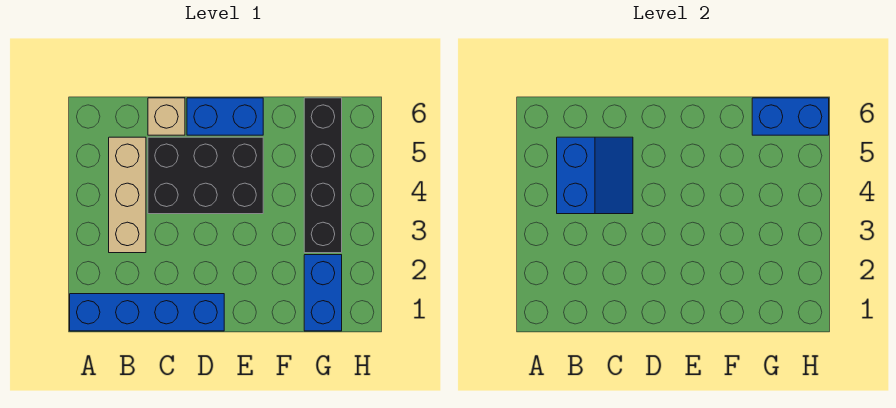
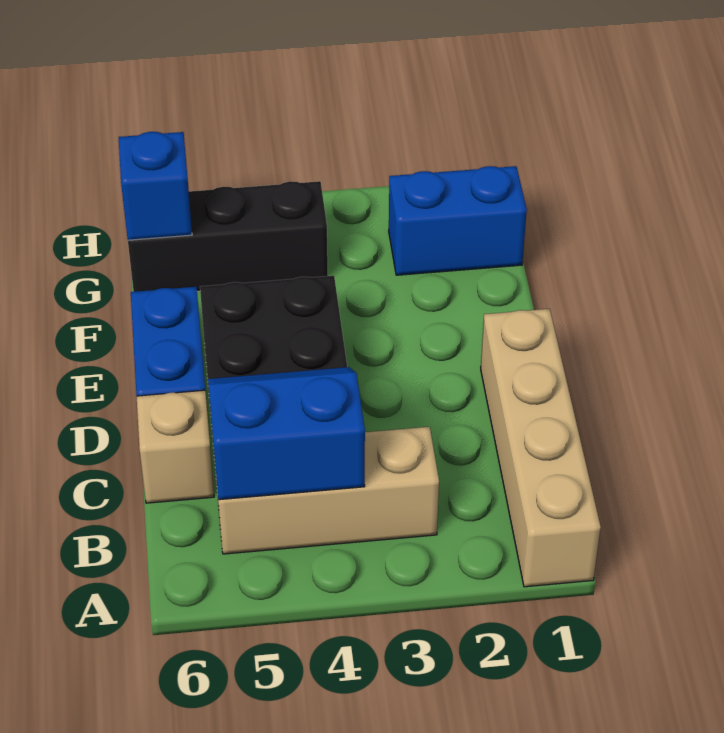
blue 1x4 brick [70,294,224,331] -> tan 1x4 brick [481,309,601,587]
black 1x4 brick [304,98,342,253] -> black 1x3 brick [128,181,328,292]
blue 1x2 brick [752,98,829,135] -> blue 1x1 brick [119,132,192,240]

